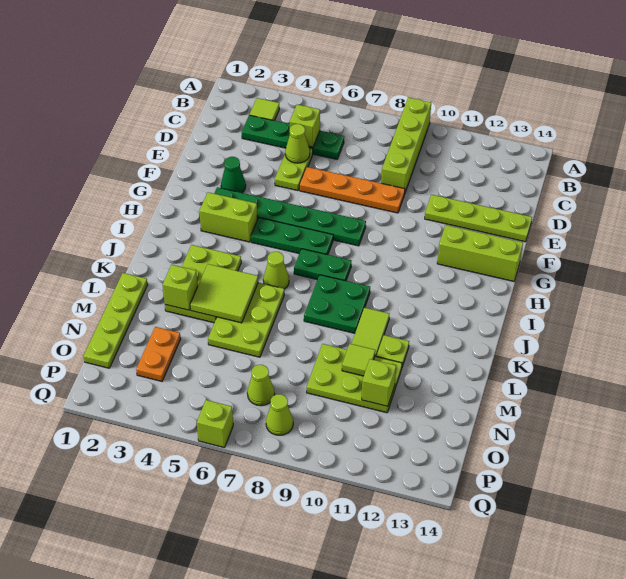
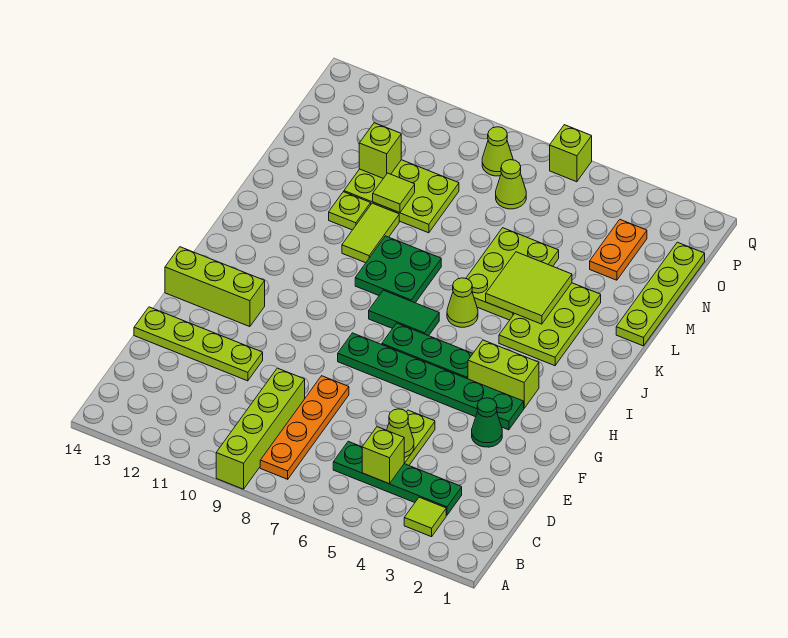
orange 1x4 plate [299,167,405,213] -> orange 1x4 plate turned to [260,376,349,479]
green 1x2 plate [294,249,351,281] -> green 1x2 tile [369,290,439,336]
lime 1x1 brick [163,265,198,310] -> none

